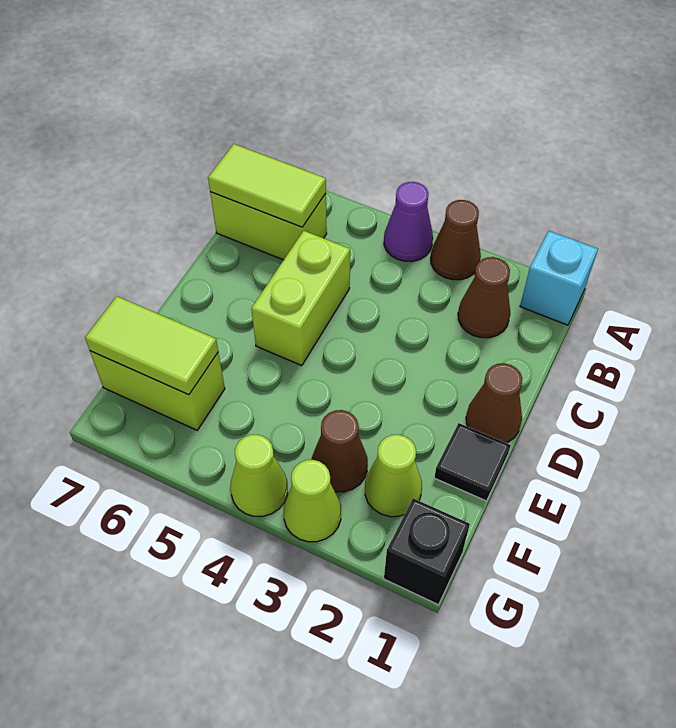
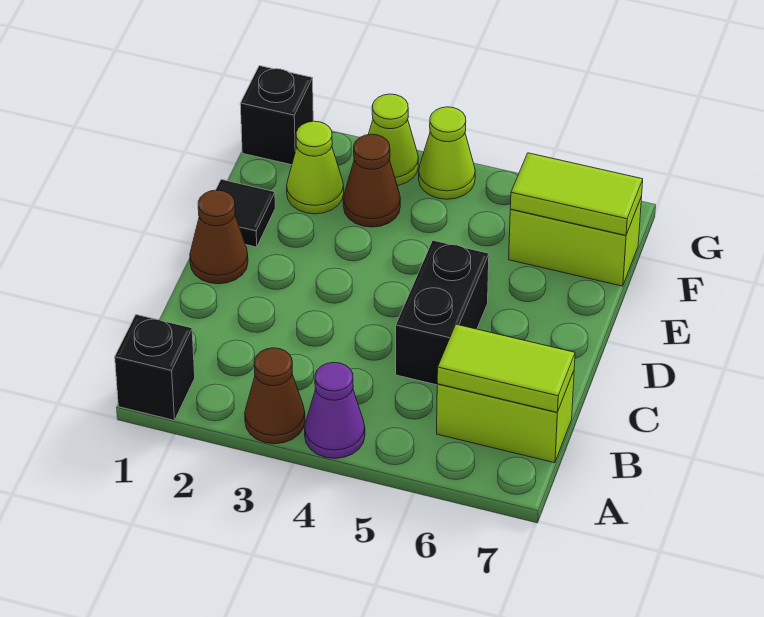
cyan 1x1 brick [520,231,598,325] -> black 1x1 brick [115,315,195,420]
brown 1x1 cone [458,257,510,338] -> none
lime 1x2 brick [251,231,350,366] -> black 1x2 brick [396,240,489,385]

